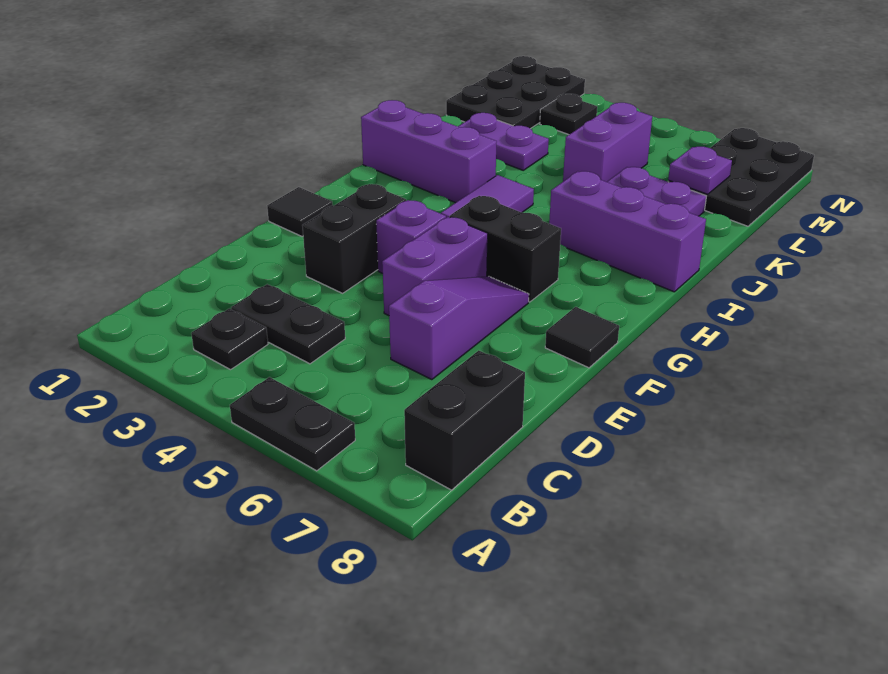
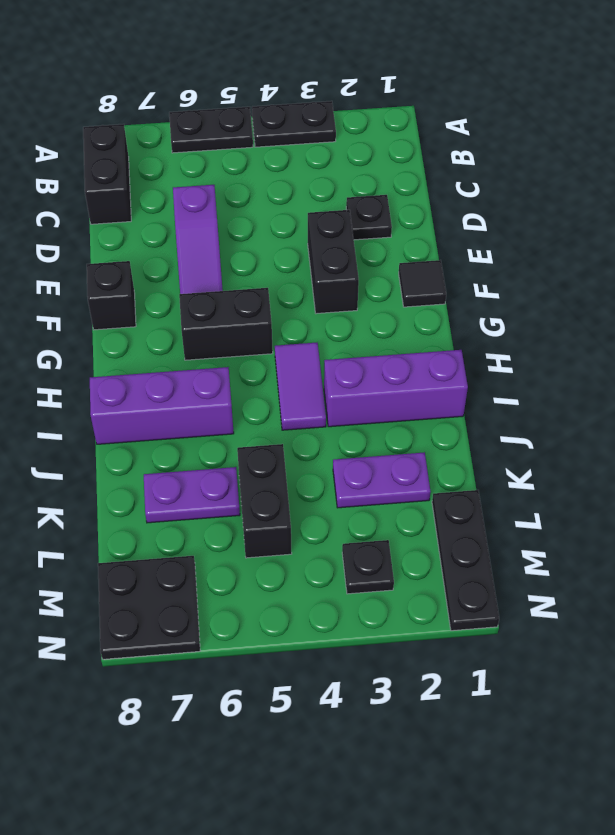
black 1x1 plate [191,308,268,370] -> black 1x1 plate moved to [346,195,392,240]
black 1x2 plate [231,284,345,364] -> black 1x2 plate moved to [252,101,336,147]
purple 1x2 brick [382,217,488,316] -> none
purple 1x1 brick [376,200,446,273] -> none
black 1x1 tile [545,307,619,368] -> black 1x1 brick [87,261,136,330]
purple 1x2 brick [563,103,652,182] -> black 1x2 brick [237,444,292,558]
black 2x3 plate [446,56,585,129] -> black 1x3 plate [432,490,499,631]
black 2x3 plate [668,128,814,226] -> black 2x2 plate [98,556,200,659]
purple 1x1 plate [668,147,732,194] -> none

